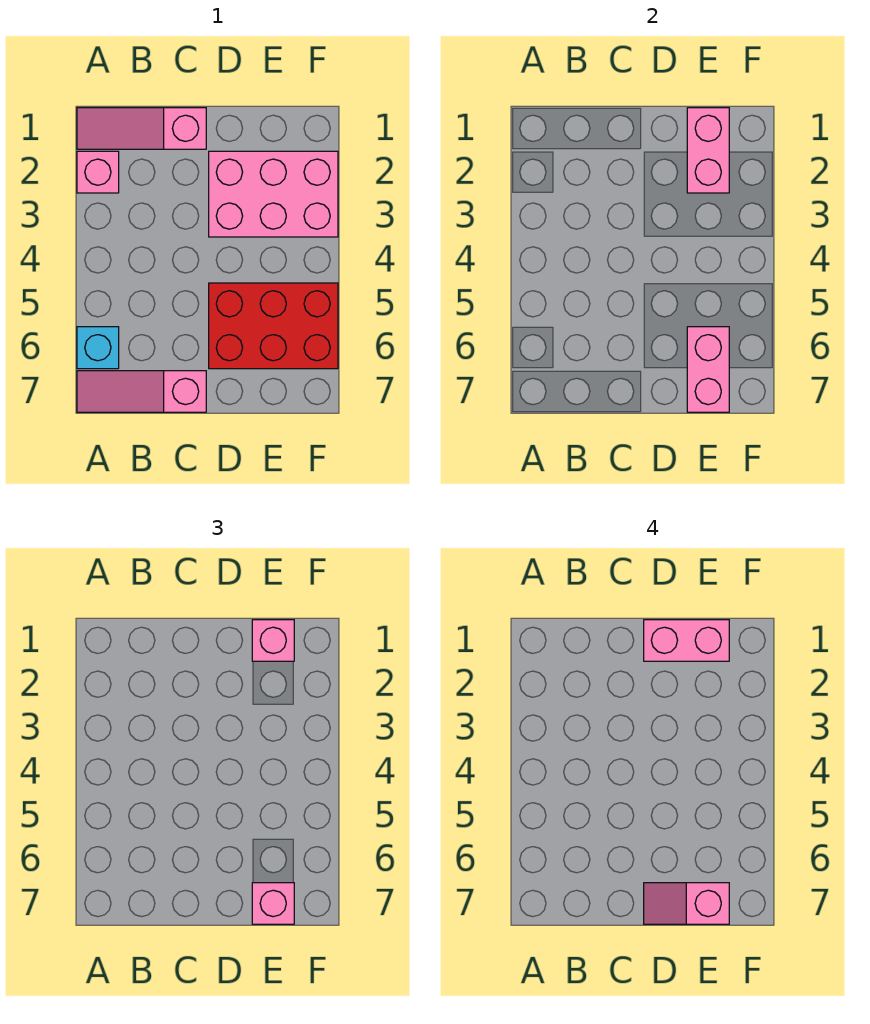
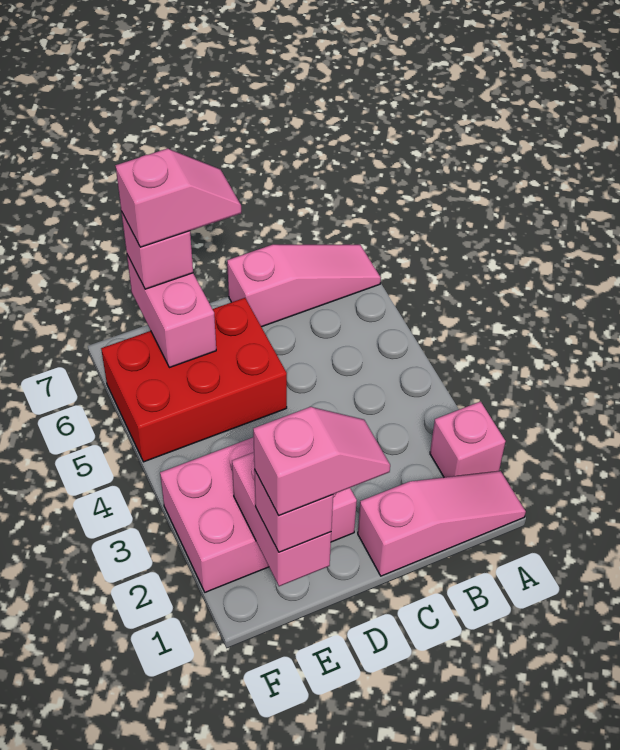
cyan 1x1 brick [77,327,119,369] -> none
pink 1x2 brick [644,620,729,661] -> pink 1x2 slope [253,407,390,516]

